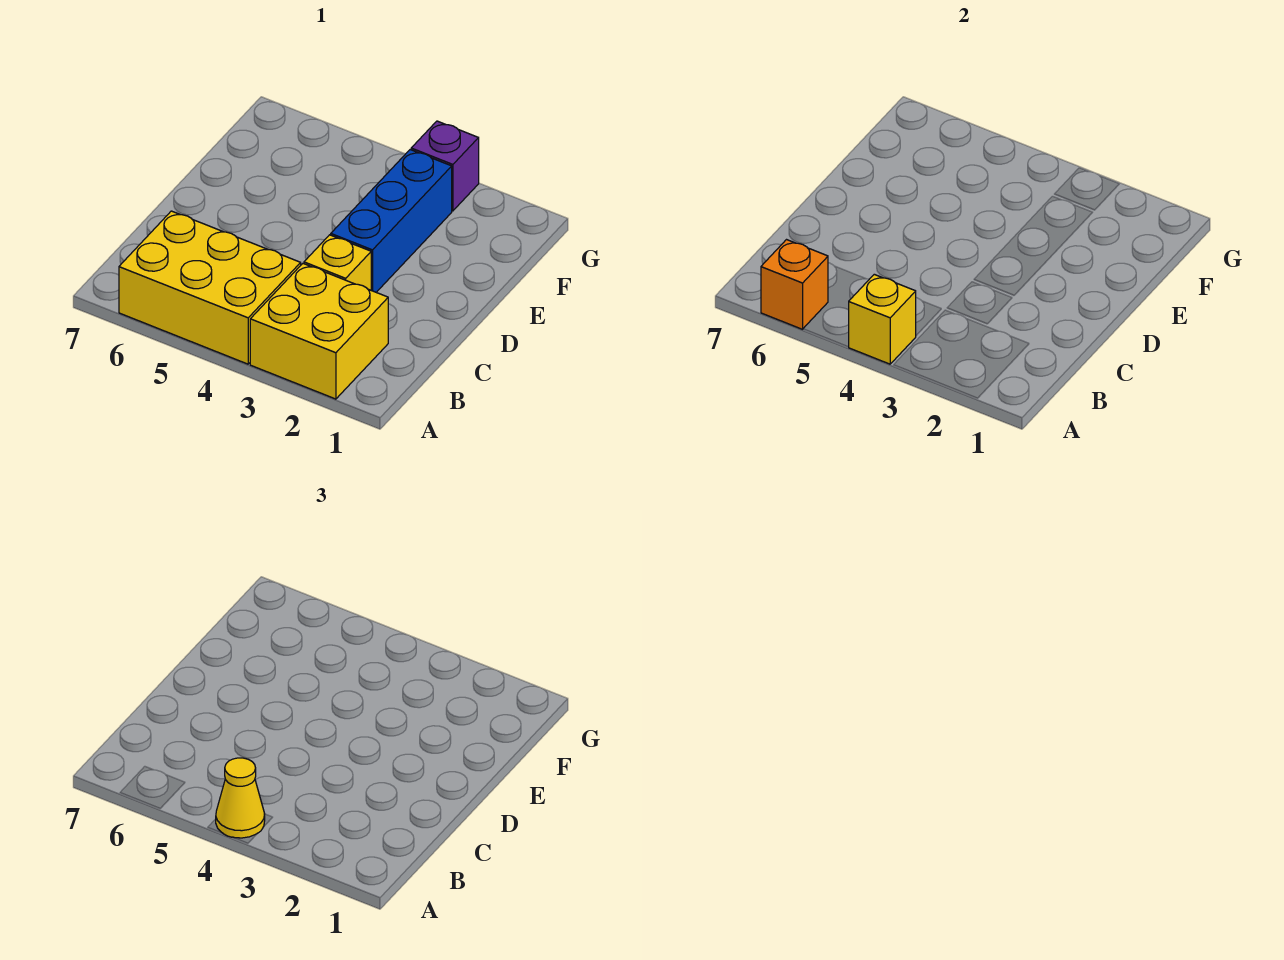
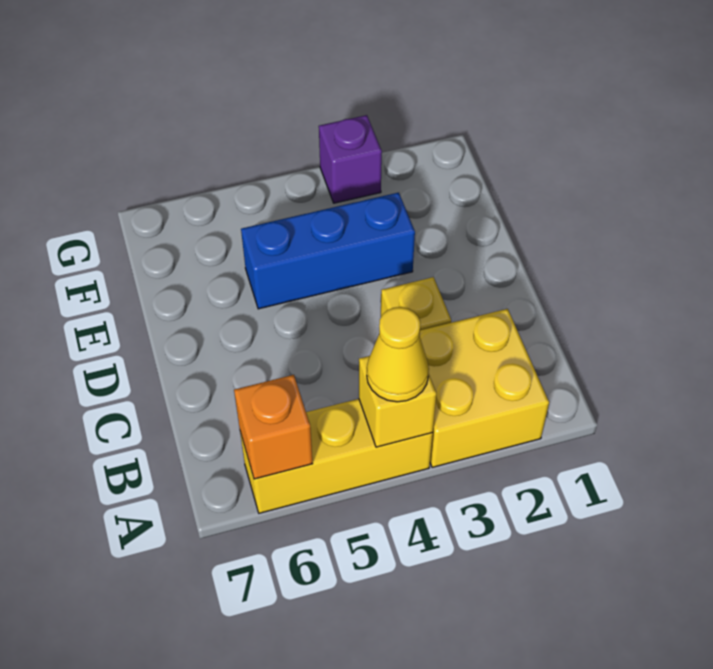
yellow 2x3 brick [119,211,301,364] -> yellow 1x3 brick [240,399,433,513]
blue 1x3 brick [331,150,452,292] -> blue 1x3 brick turned to [241,193,415,309]

